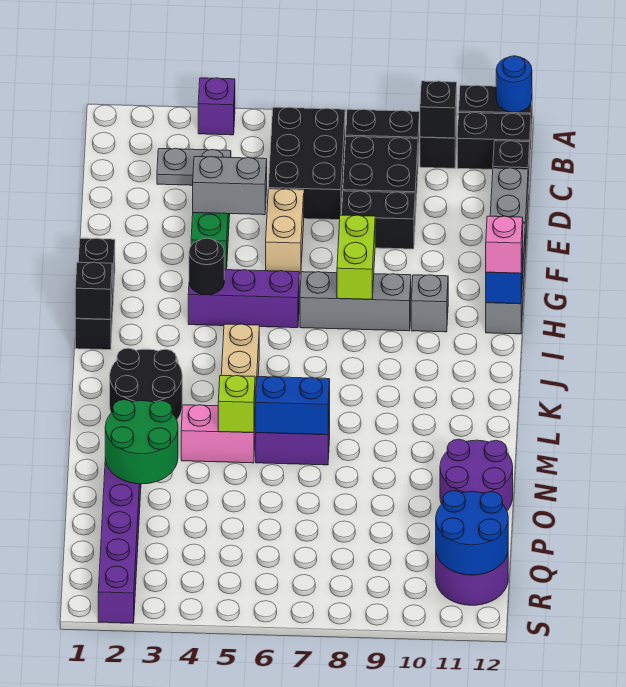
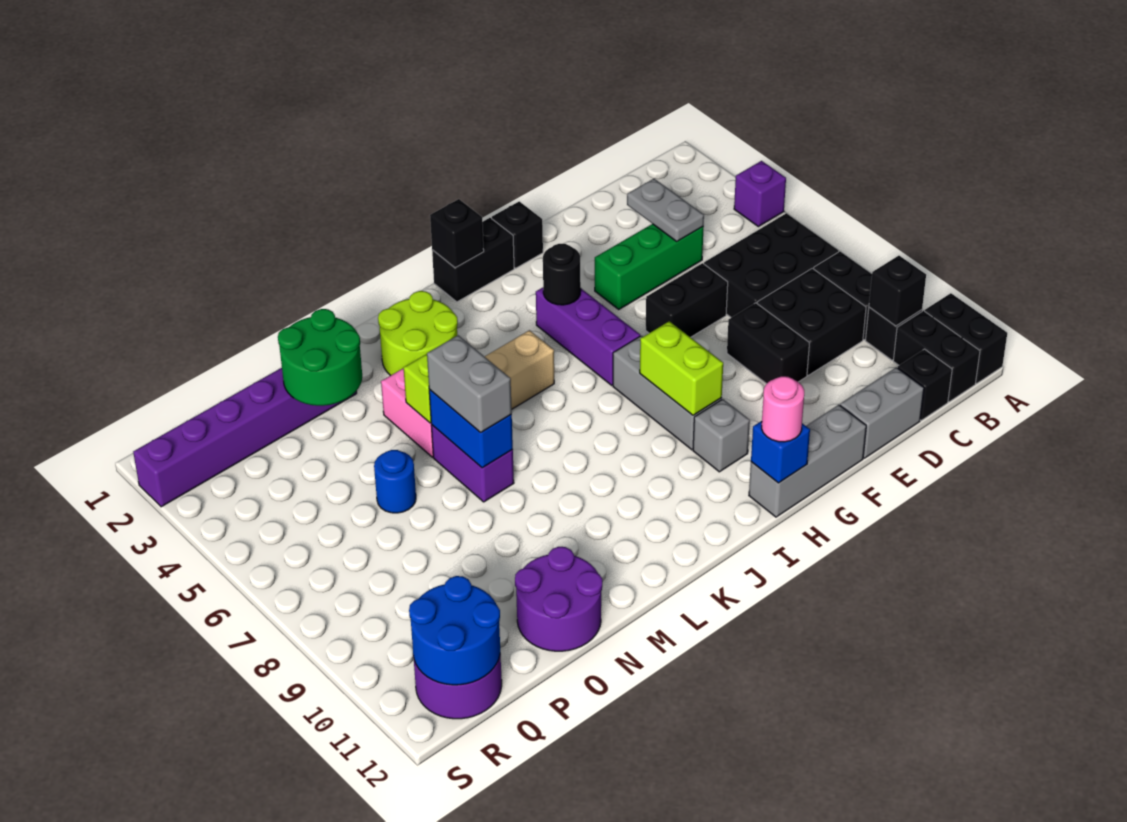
blue 1x1 round brick [496,56,532,112] -> blue 1x1 round brick moved to [374,450,416,513]
grey 1x2 brick [193,157,267,215] -> grey 1x2 brick moved to [427,335,512,433]
tan 1x2 brick [266,189,304,273] -> black 1x2 brick [646,263,728,337]
lime 1x2 brick [337,215,375,299] -> lime 1x2 brick turned to [640,321,723,415]
pink 1x1 brick [486,216,523,273] -> pink 1x1 round brick [762,376,804,442]
black 2x2 round brick [110,348,182,420] -> lime 2x2 round brick [378,291,458,376]

